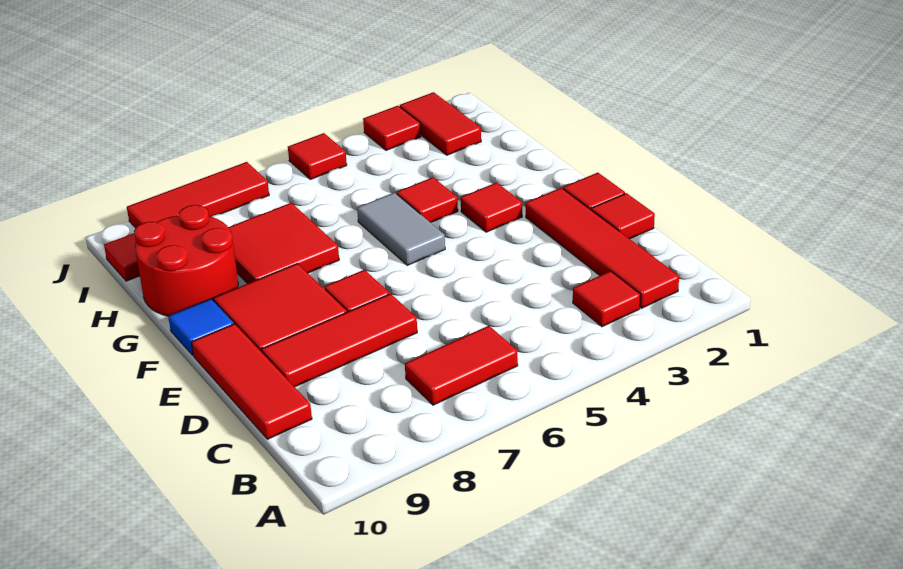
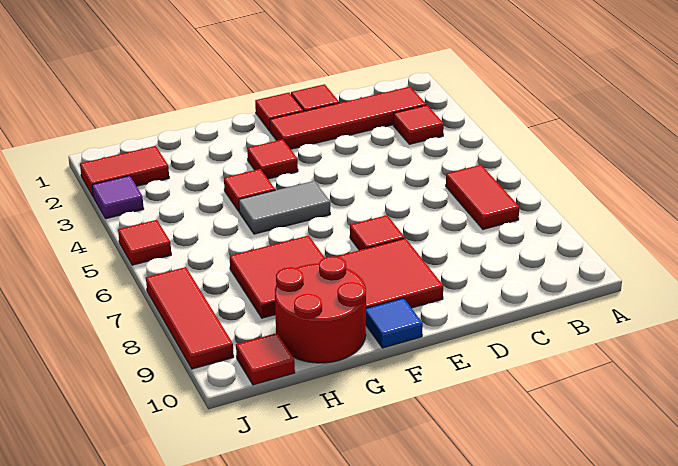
red 1x3 tile [191,324,312,439] -> none
red 1x3 tile [262,294,417,387] -> none
red 1x1 tile [363,106,421,150] -> purple 1x1 tile [92,176,144,219]

